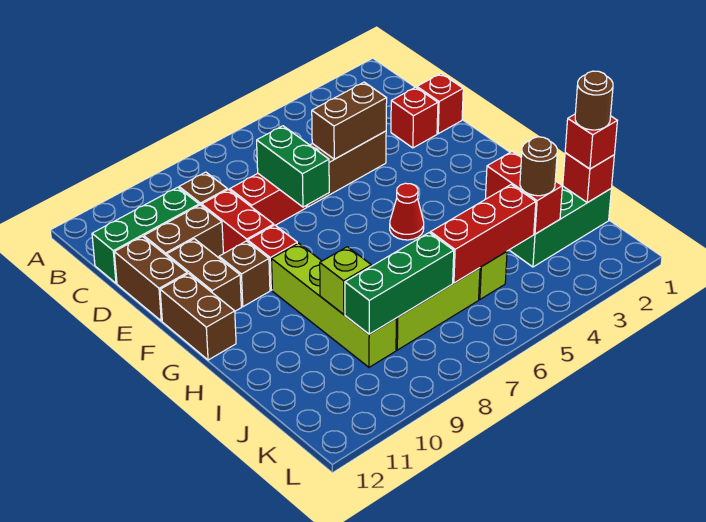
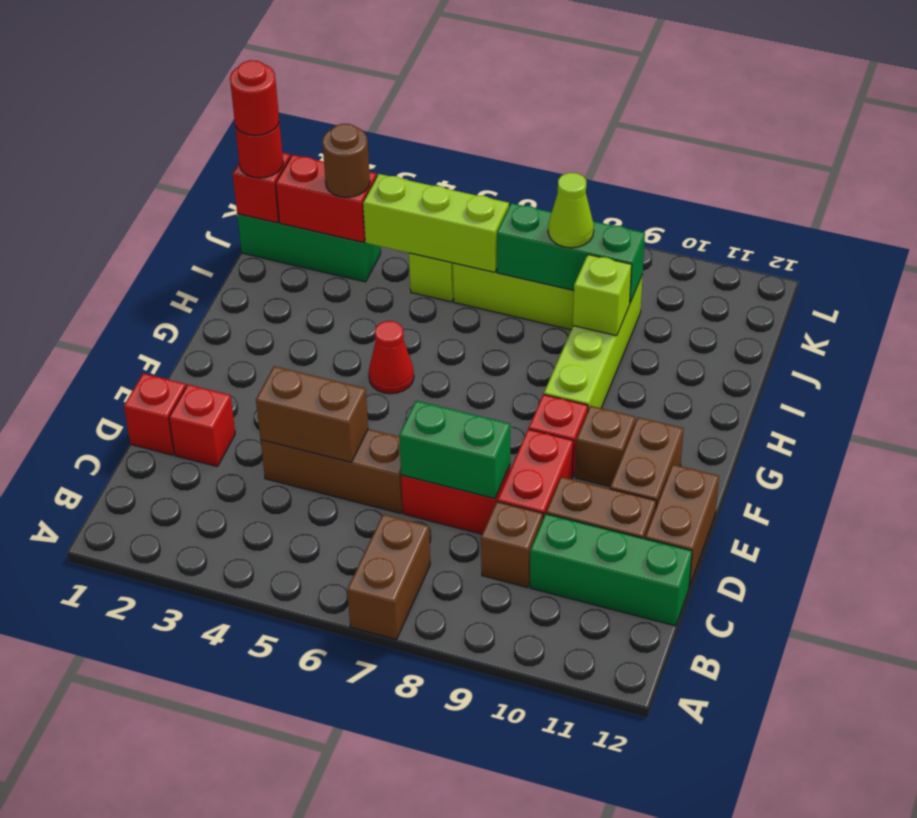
green 1x2 brick [257,126,329,207] -> green 1x2 brick turned to [399,401,510,499]
brown 1x2 brick [160,274,236,360] -> brown 1x2 brick moved to [347,514,430,640]
red 1x2 brick [485,152,562,234] -> red 1x2 brick turned to [276,155,377,242]
red 1x1 brick [565,114,617,169] -> red 1x1 round brick [235,123,283,178]
brown 1x1 round brick [575,71,613,130] -> red 1x1 round brick [230,60,279,136]
red 1x3 brick [431,185,536,283] -> lime 1x3 brick [363,174,509,272]
none -> lime 1x1 cone [548,173,594,248]

